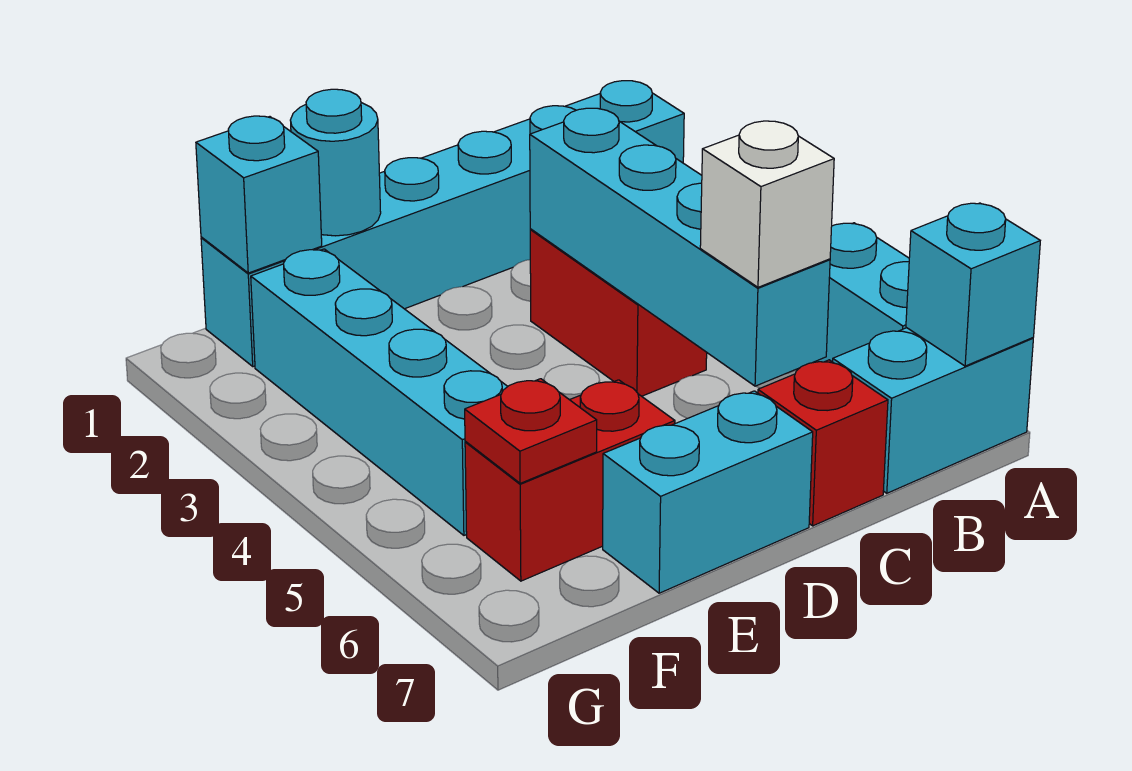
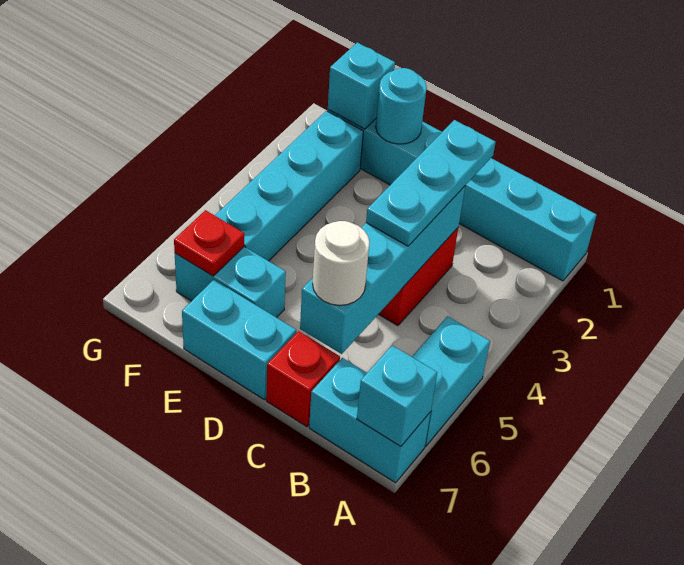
none -> cyan 1x3 plate [366,120,496,246]
white 1x1 brick [700,121,834,287] -> white 1x1 round brick [313,221,370,305]
red 1x2 brick [465,380,675,581] -> cyan 1x2 brick [175,247,286,318]

